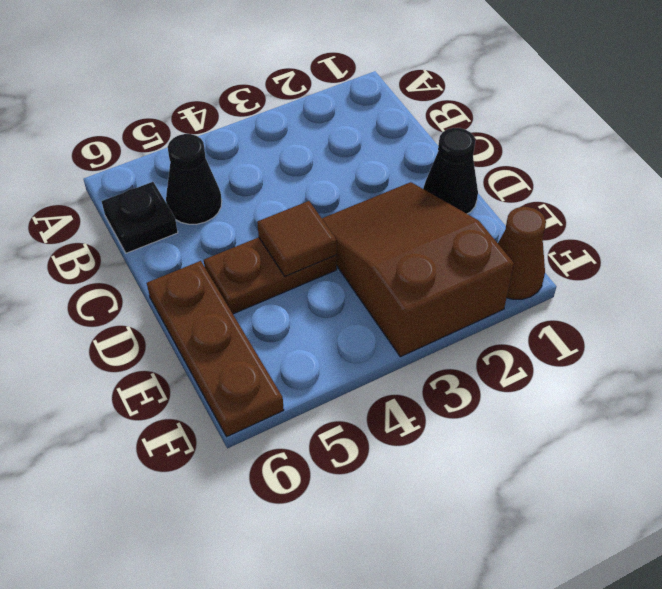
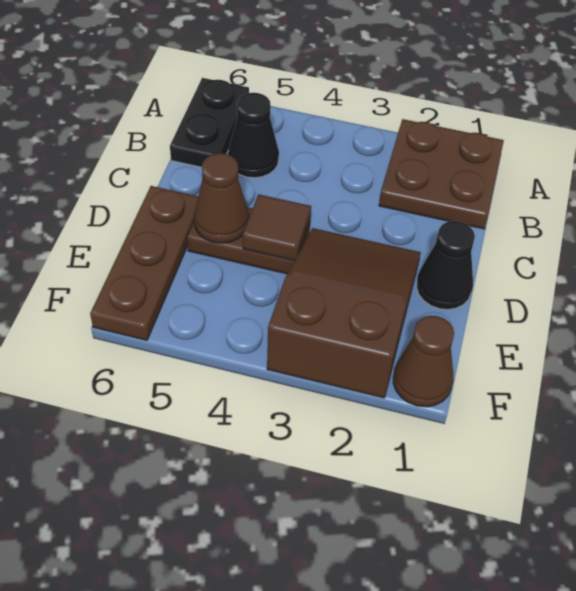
none -> brown 2x2 plate [379,119,504,229]
black 1x1 plate [102,182,178,253] -> black 1x2 plate [170,78,249,167]
none -> brown 1x1 cone [194,153,249,243]

